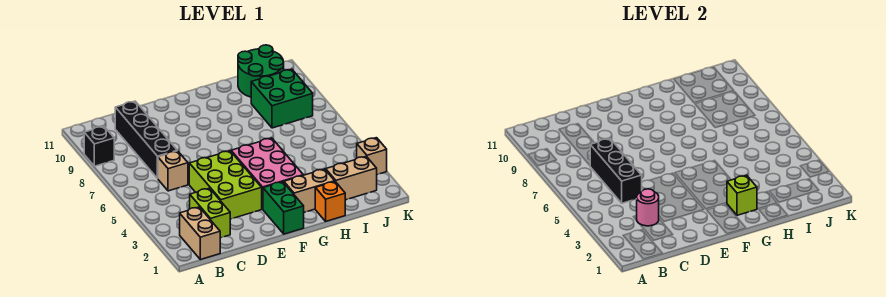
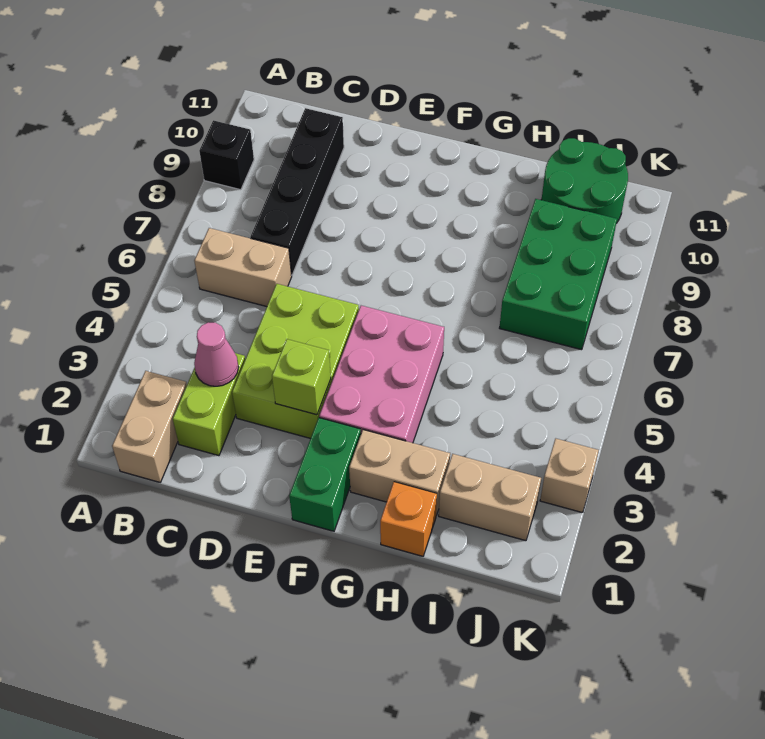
pink 1x1 round brick [637,189,659,226] -> pink 1x1 cone [194,322,239,386]
black 1x3 brick [590,139,642,203] -> none
tan 1x1 brick [158,151,188,191] -> tan 1x2 brick [194,228,292,307]
lime 1x1 brick [727,175,757,215] -> lime 1x1 brick moved to [272,339,331,415]
green 2x2 brick [251,69,313,128] -> green 2x3 brick [500,199,617,350]

